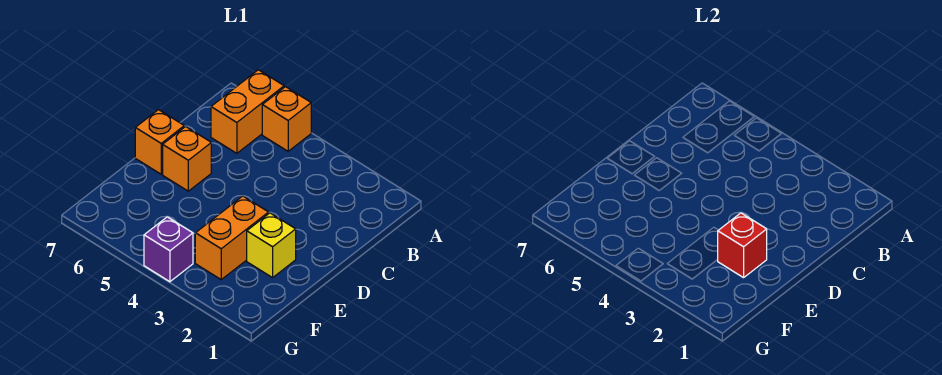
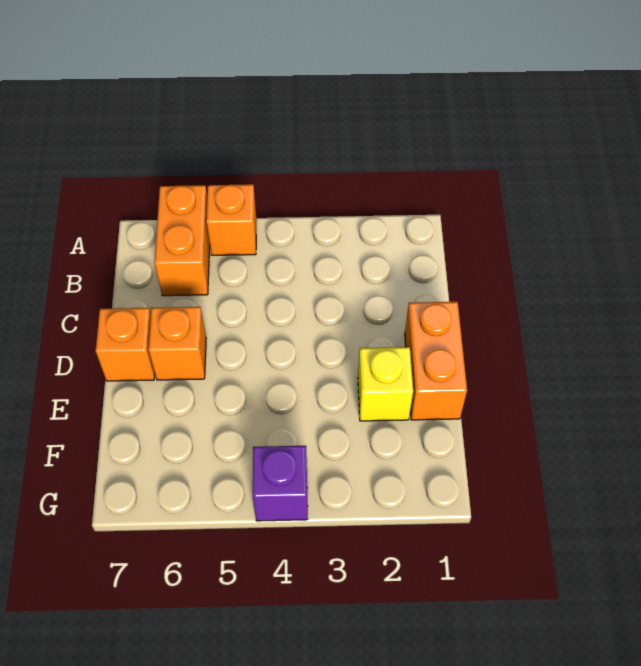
red 1x1 brick [717,213,767,278] -> none
orange 1x2 brick [195,196,269,279] -> orange 1x2 brick moved to [405,302,467,420]

